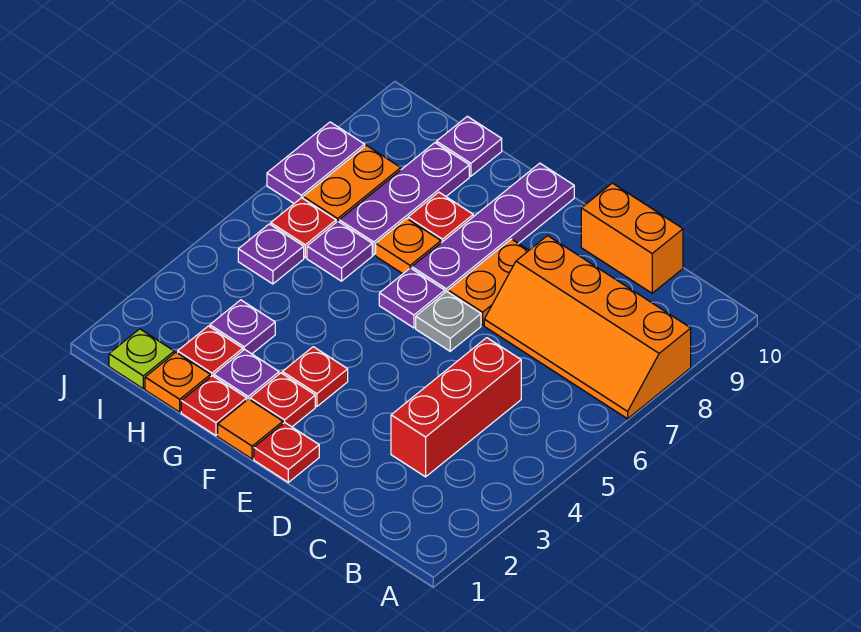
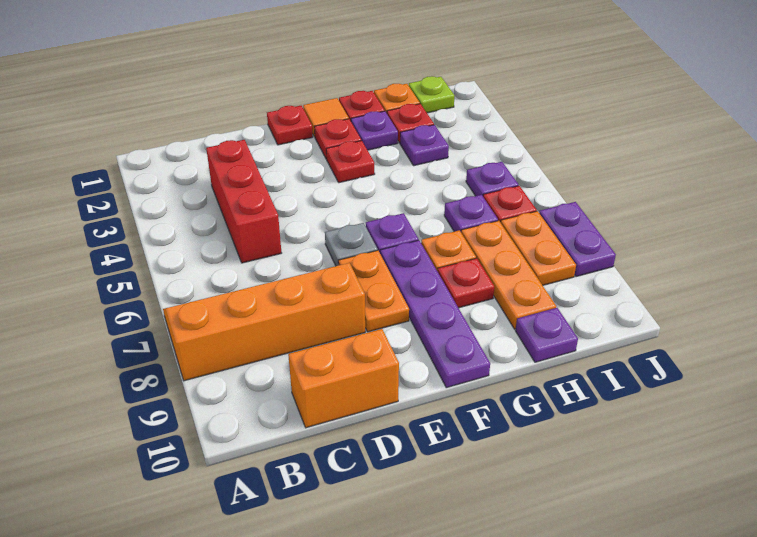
purple 1x3 plate [339,143,469,255] -> orange 1x3 plate [461,221,556,329]

